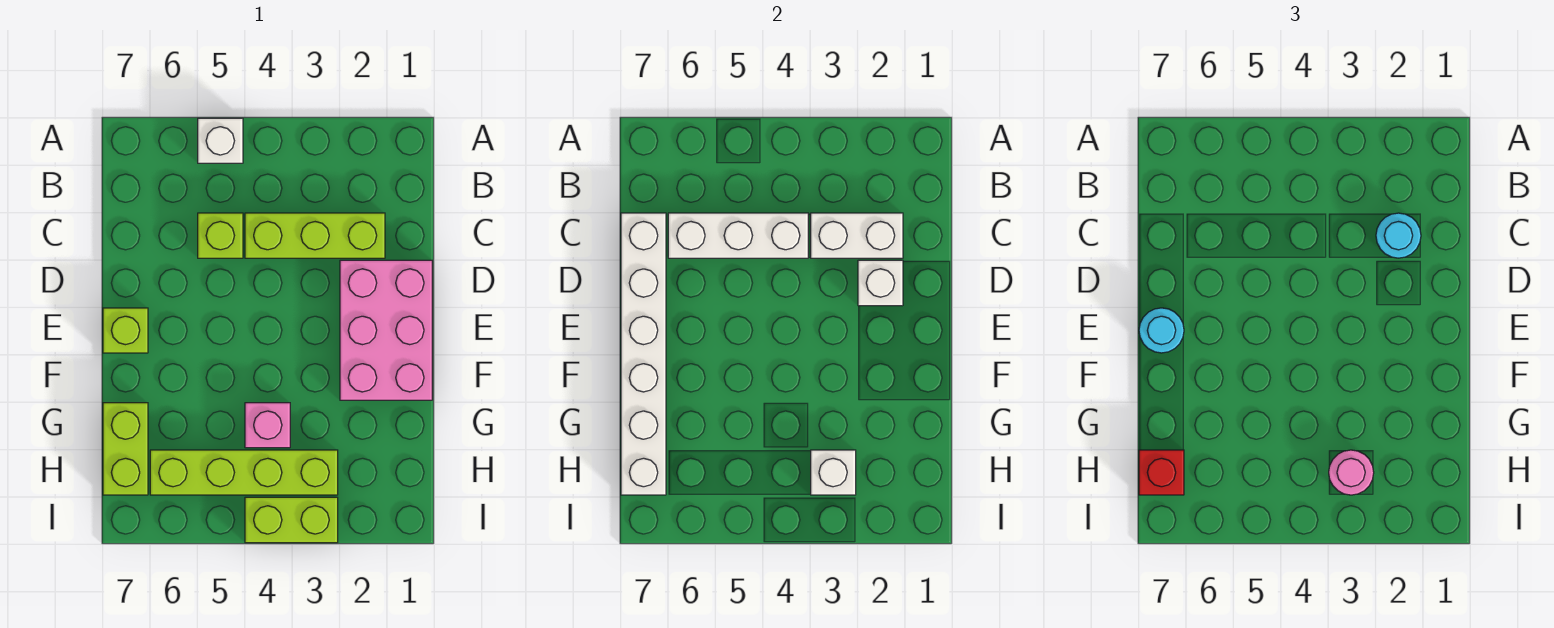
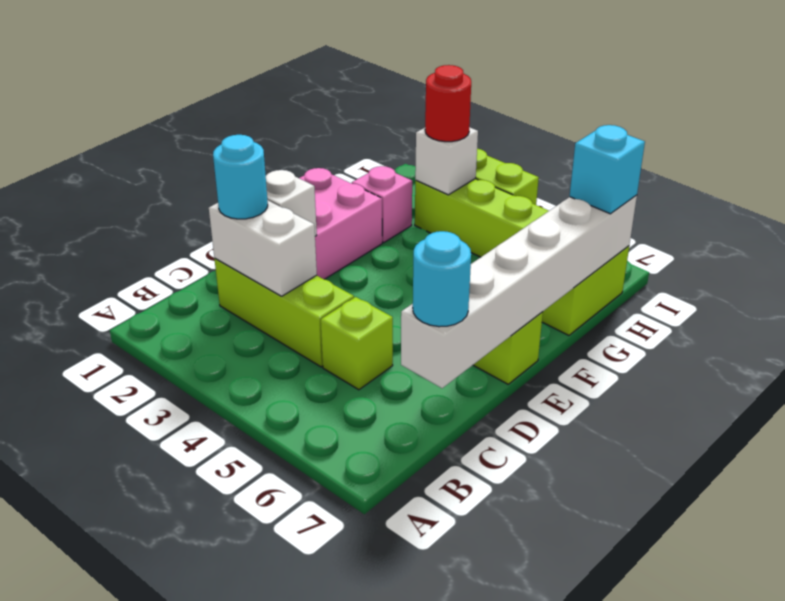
white 1x1 brick [198,118,243,163] -> none
white 1x3 brick [668,213,808,258] -> none
cyan 1x1 round brick [1139,308,1184,353] -> cyan 1x1 round brick moved to [413,231,471,327]
pink 1x1 brick [245,403,290,448] -> pink 1x1 brick moved to [352,166,412,242]
pink 1x1 round brick [1329,450,1374,495] -> red 1x1 round brick [425,65,471,142]
red 1x1 brick [1139,450,1184,495] -> cyan 1x1 brick [570,125,645,214]

